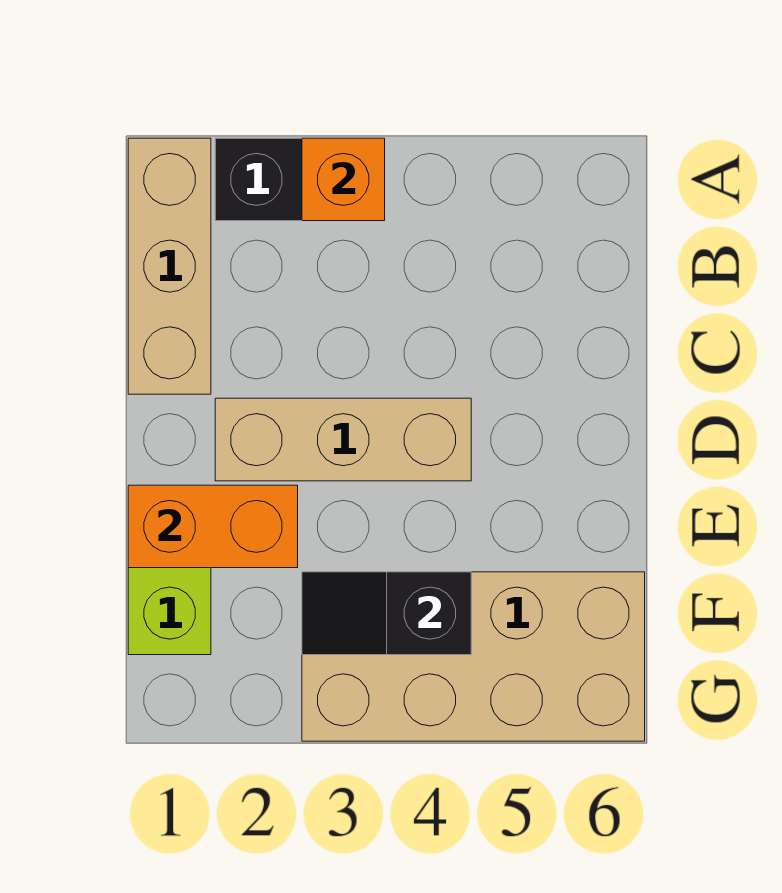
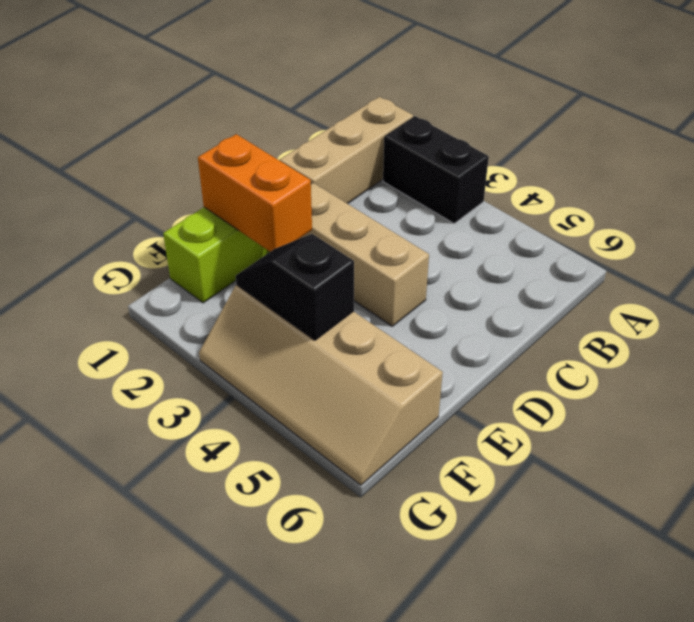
orange 1x1 brick [302,138,385,221] -> none
tan 2x4 brick [302,572,645,741] -> tan 2x4 slope [199,285,443,485]

